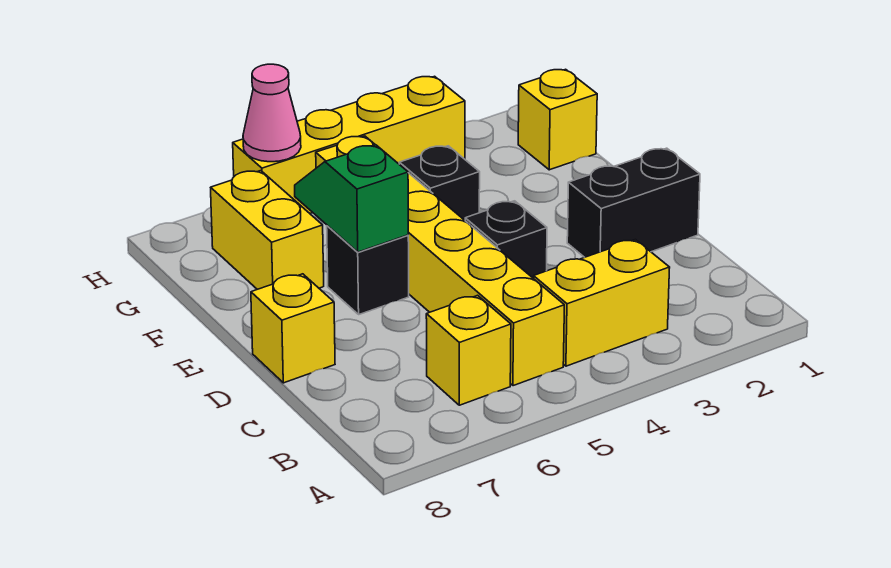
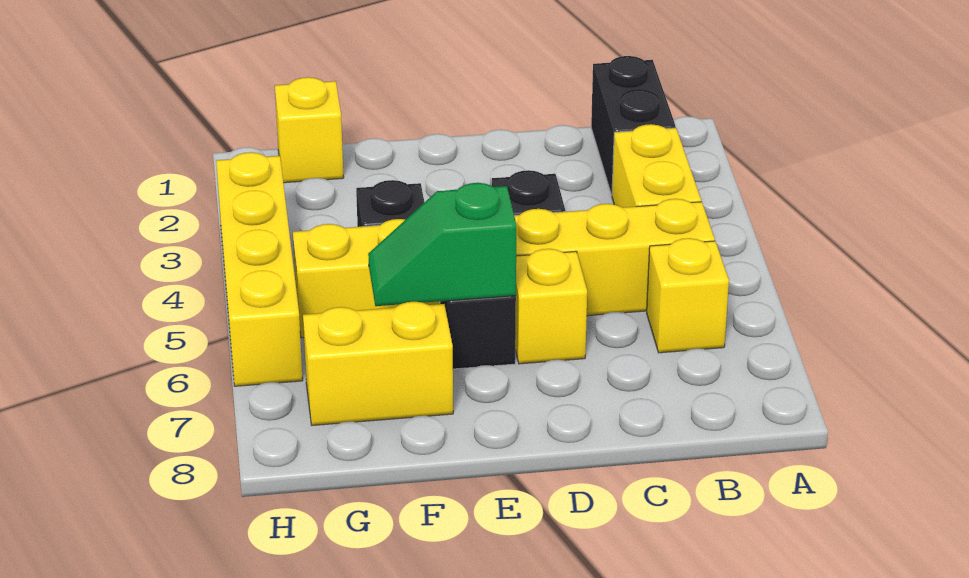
black 1x2 brick [567,148,700,257] -> black 1x2 brick moved to [591,56,676,195]
yellow 1x1 brick [251,274,335,383] -> yellow 1x1 brick moved to [515,249,587,364]
pink 1x1 cone [243,64,301,162] -> none

